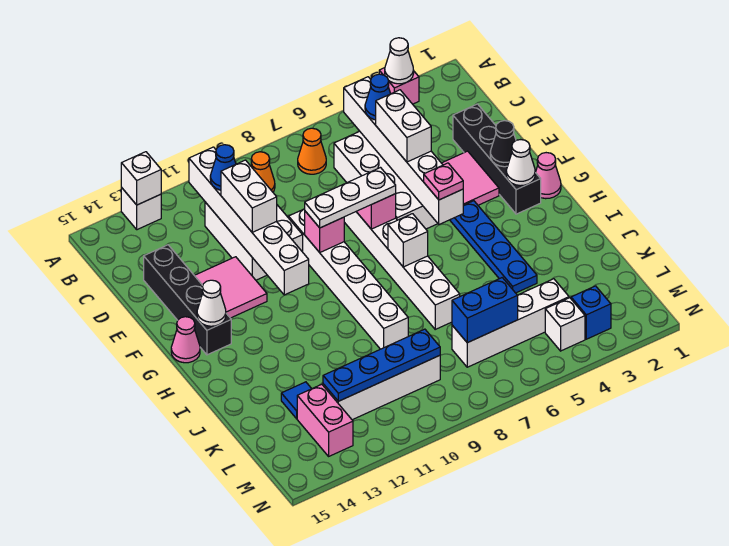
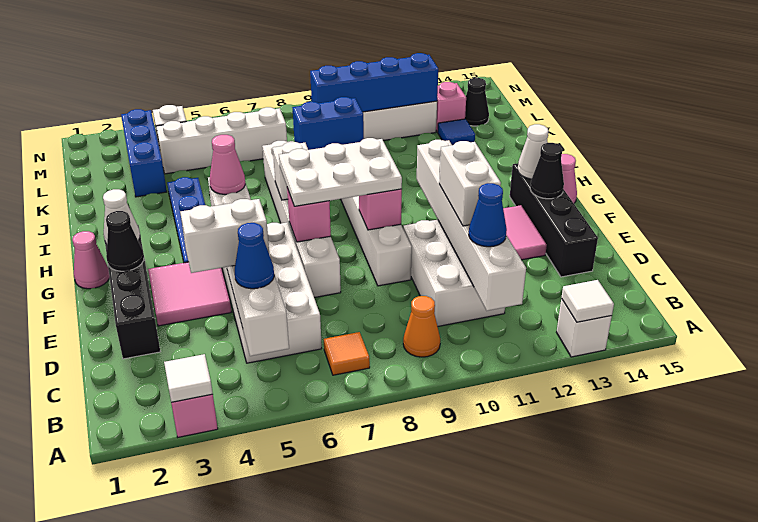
white 1x1 cone [385,38,414,84] -> white 1x1 tile [164,354,213,403]
white 1x1 brick [121,152,161,205] -> white 1x1 tile [561,280,614,322]
orange 1x1 cone [298,128,326,174] -> orange 1x1 tile [324,332,370,375]
white 1x2 brick [376,90,431,162] -> white 1x2 brick turned to [180,199,269,273]
white 1x3 plate [305,168,396,228] -> white 2x3 plate [279,138,402,206]
none -> black 1x1 cone [530,143,564,199]
pink 1x1 plate [424,163,463,200] -> pink 1x1 cone [210,135,245,195]
blue 1x2 brick [452,278,518,343] -> blue 1x2 brick moved to [292,97,364,150]
blue 1x4 plate [323,329,440,401] -> blue 1x4 brick [310,53,438,112]
pink 1x2 brick [297,384,353,456] -> pink 1x1 brick [436,82,466,132]
none -> black 1x1 cone [465,78,489,126]
blue 1x1 brick [571,286,611,339] -> blue 1x3 brick [121,109,167,197]

